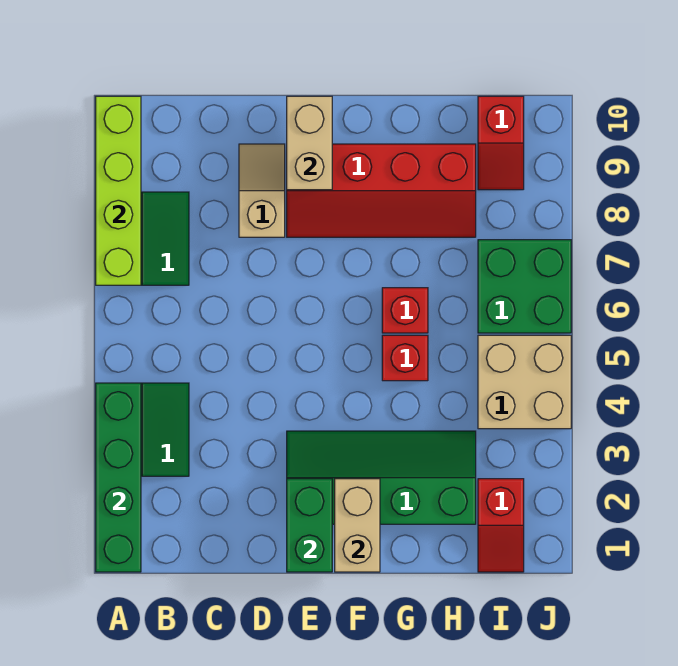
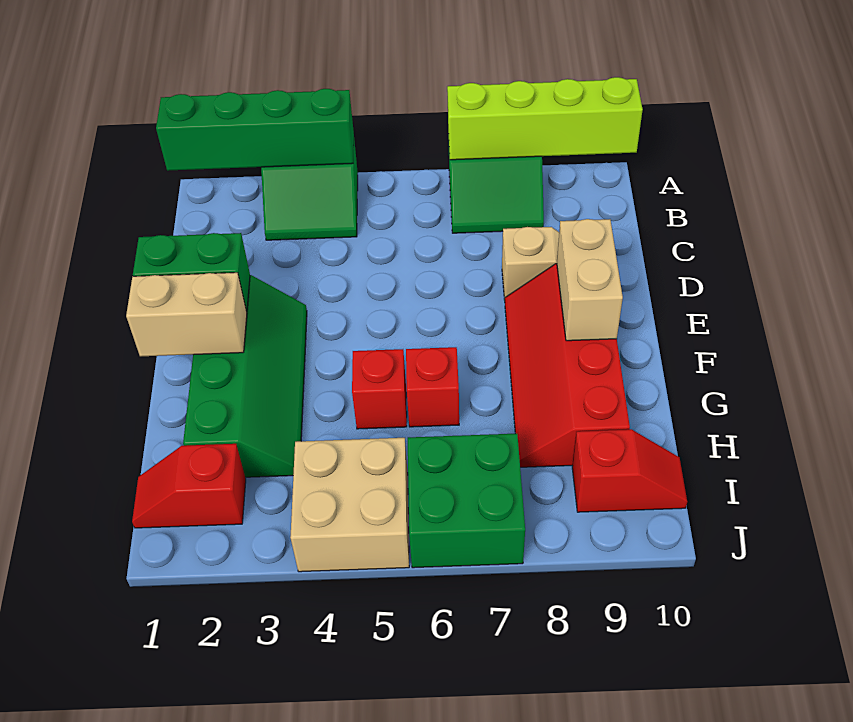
tan 1x2 brick [287,96,332,190] -> tan 1x2 brick turned to [557,219,623,341]
red 1x2 slope [478,96,524,190] -> red 1x2 slope turned to [572,429,687,512]

